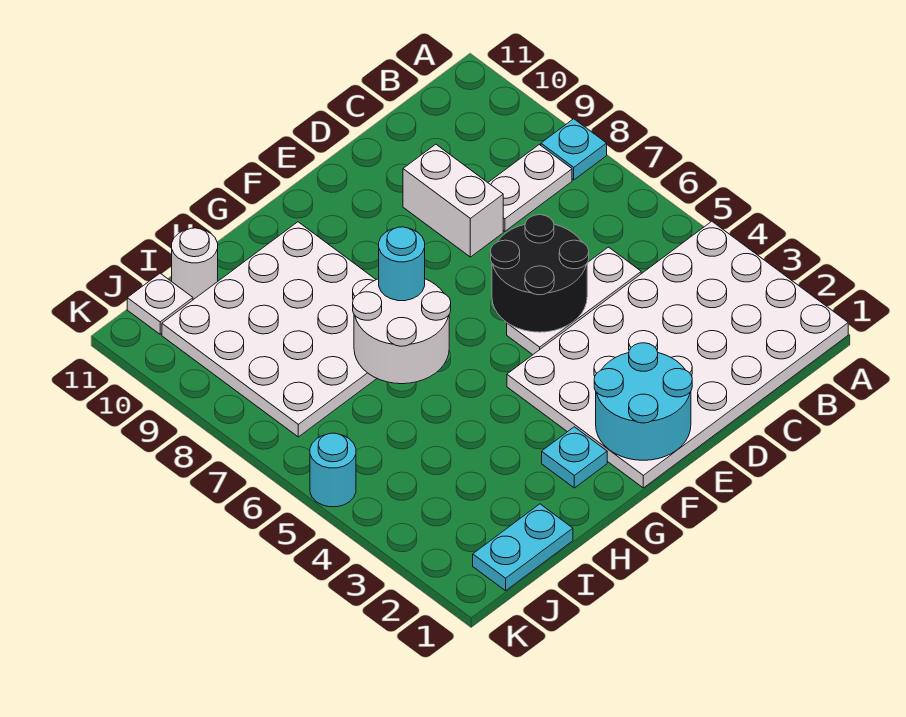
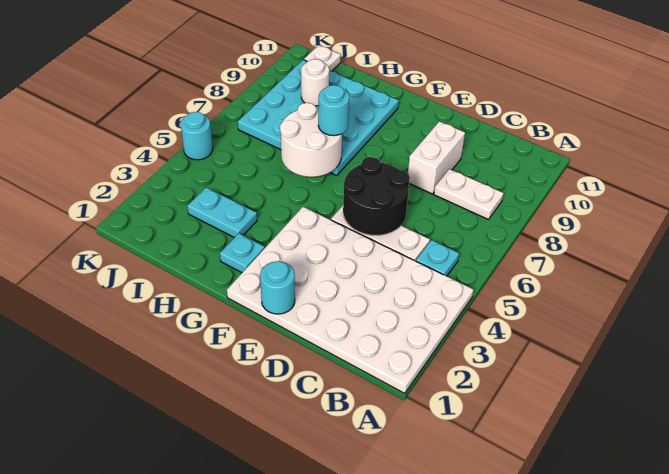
cyan 1x1 plate [541,119,607,180] -> cyan 1x1 plate moved to [416,240,459,276]
cyan 2x2 round brick [594,343,692,460] -> cyan 1x1 round brick [260,261,295,314]
white 4x4 plate [162,222,377,437] -> cyan 4x4 plate [238,60,399,175]
cyan 1x2 plate [473,504,573,591] -> cyan 1x2 plate moved to [187,187,257,238]
white 1x1 round brick [172,228,218,300] -> white 1x1 round brick moved to [301,59,329,106]

